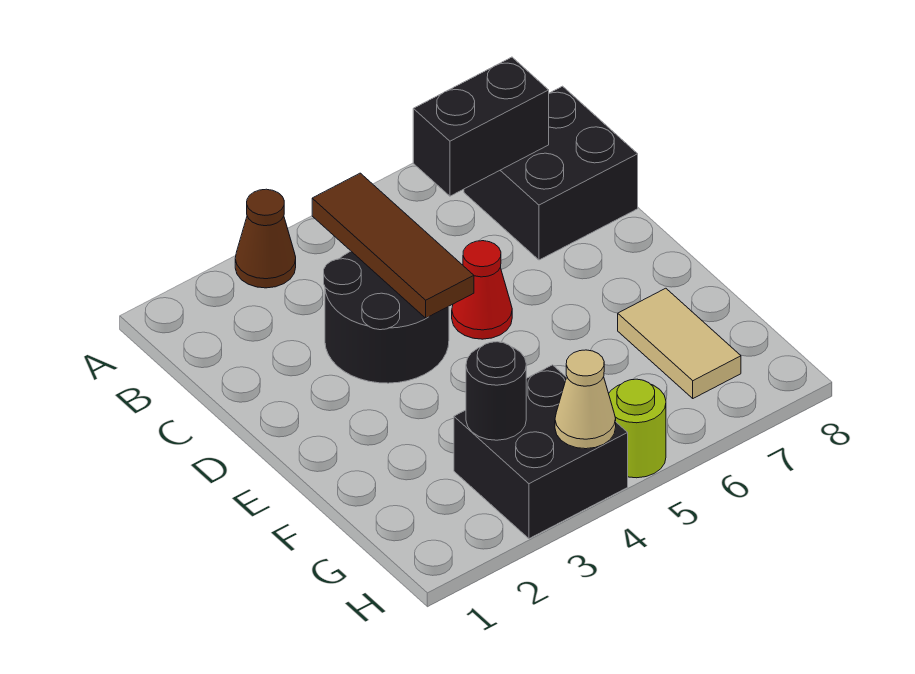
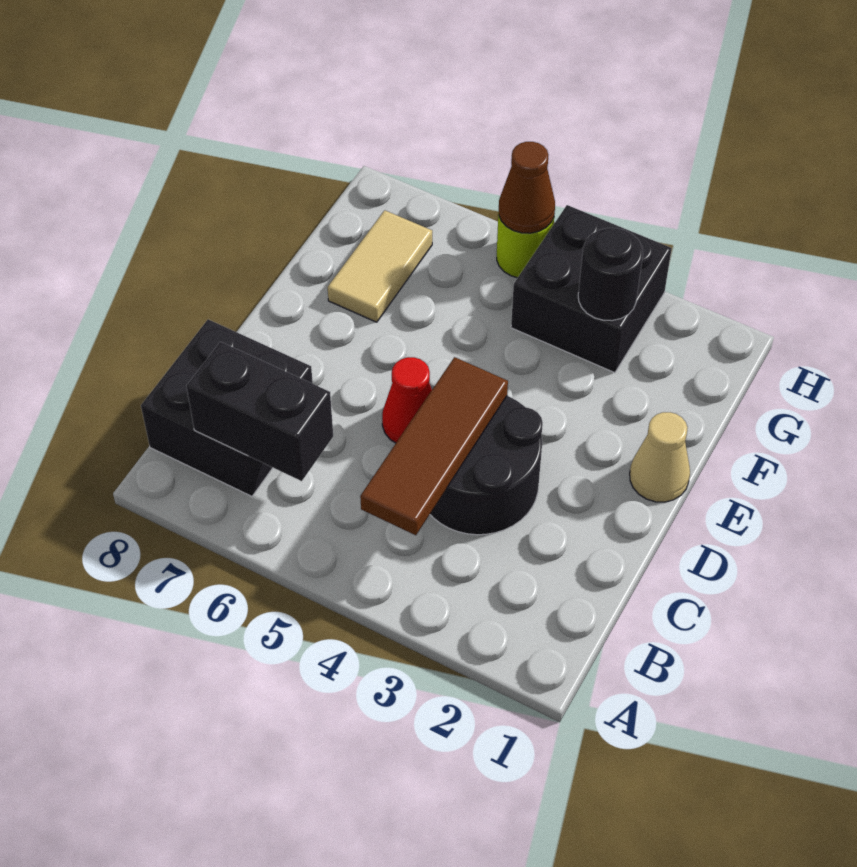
brown 1x1 cone [235,189,296,288] -> brown 1x1 cone moved to [499,142,555,233]
tan 1x1 cone [555,350,616,449] -> tan 1x1 cone moved to [630,412,690,502]

